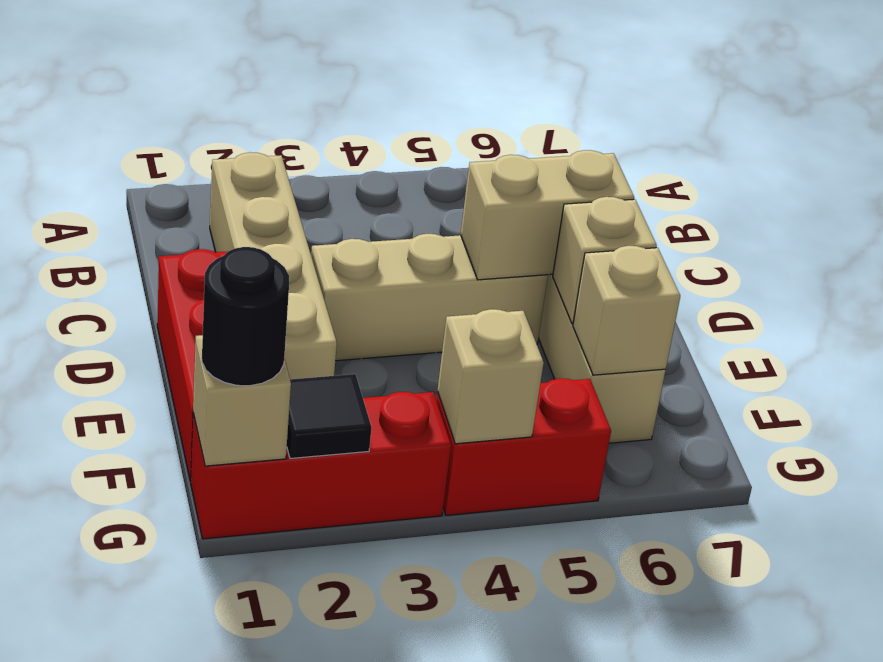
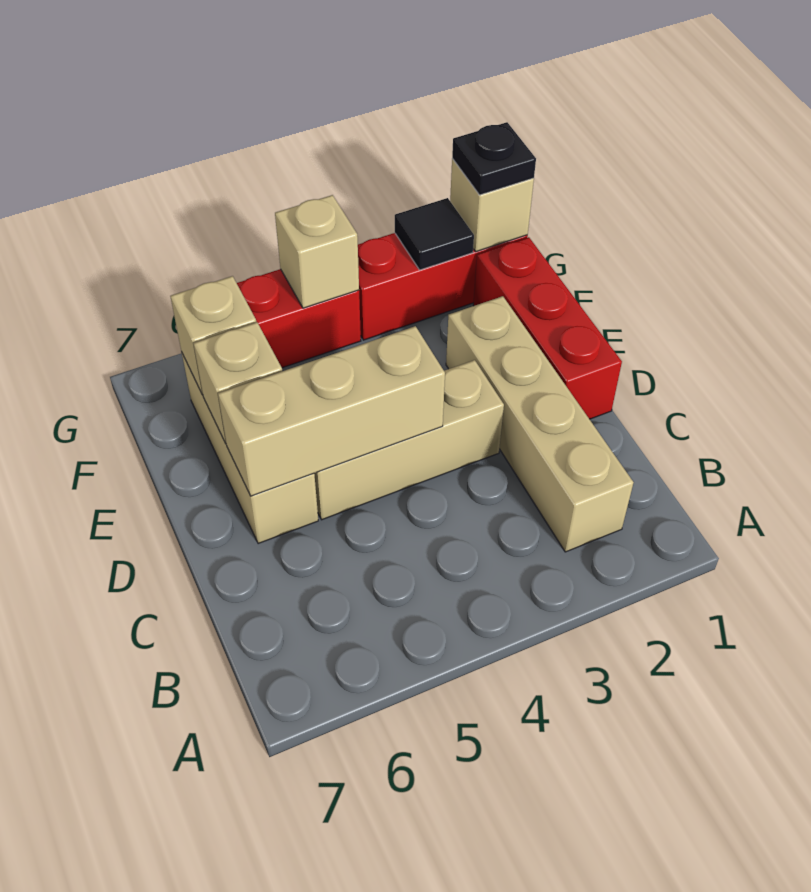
tan 1x2 brick [461,150,634,280] -> tan 1x3 brick [218,326,445,496]
black 1x1 round brick [202,247,289,386] -> black 1x1 plate [452,122,536,195]

